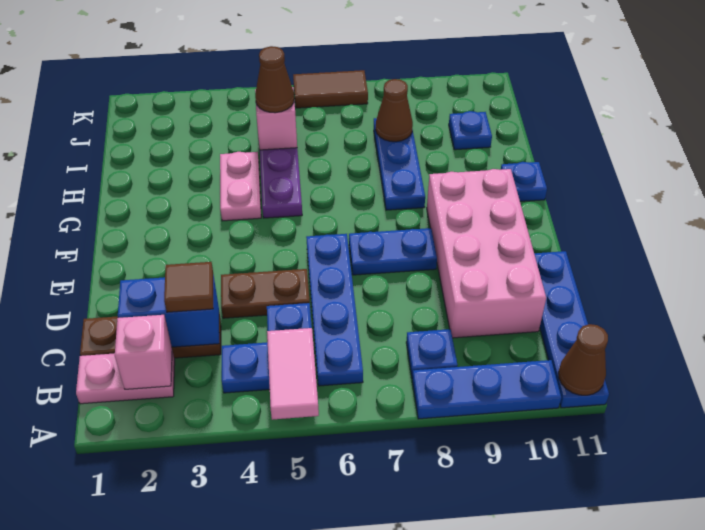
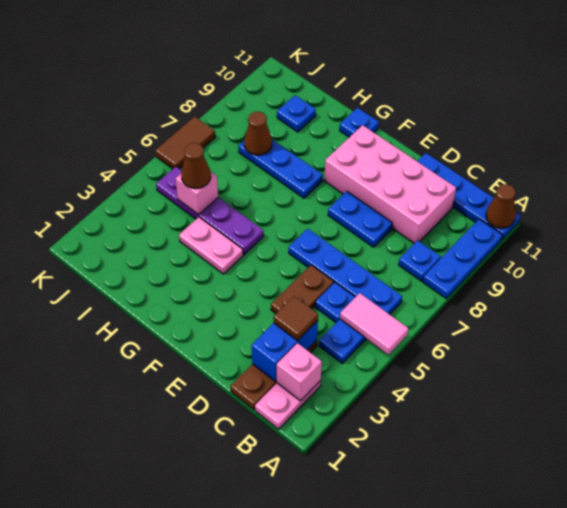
blue 1x2 plate [349,228,437,275] -> blue 1x2 plate turned to [328,191,392,247]

